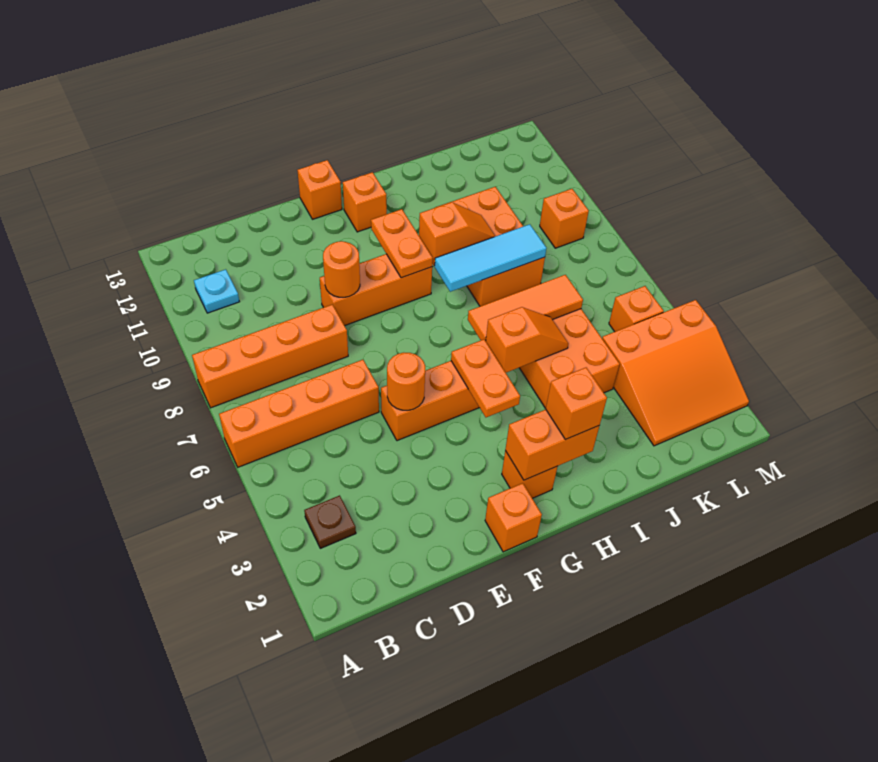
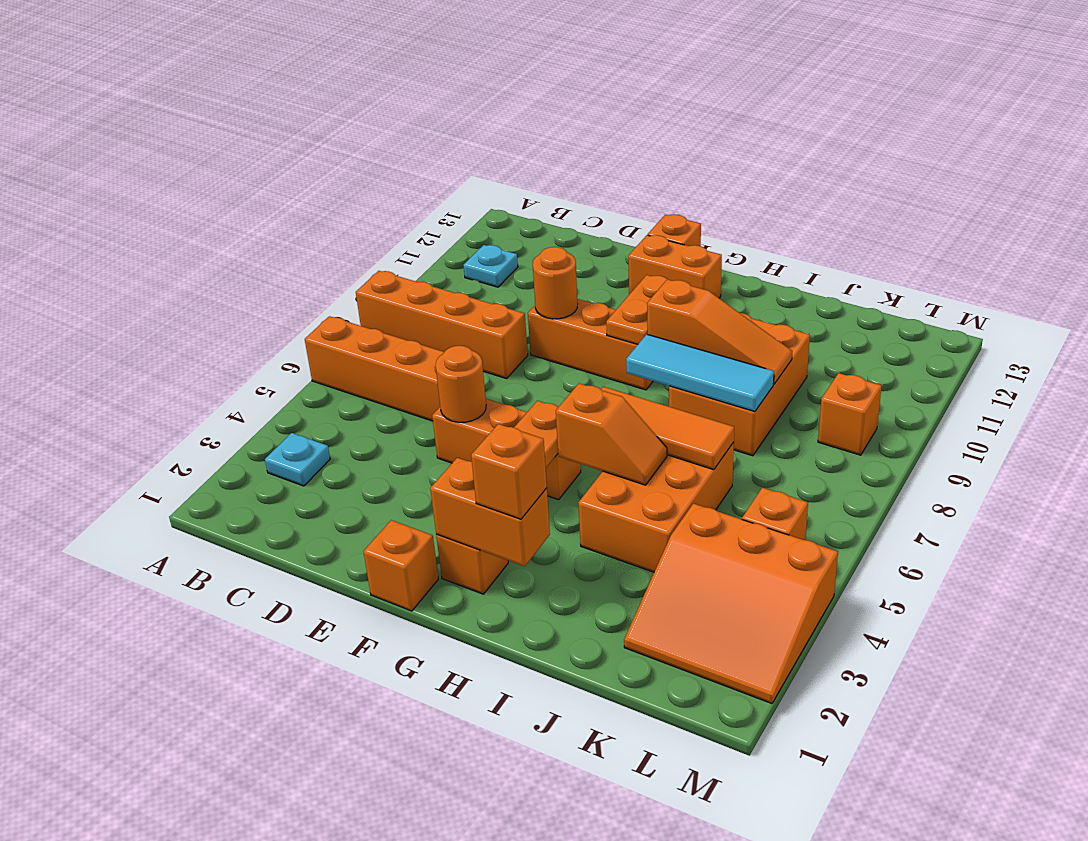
brown 1x1 plate [304,495,356,548] -> cyan 1x1 plate [265,433,330,486]
orange 1x1 brick [343,172,387,232] -> orange 1x2 brick [628,235,722,298]
orange 1x2 slope [419,202,495,266] -> orange 1x3 slope [647,280,792,384]

